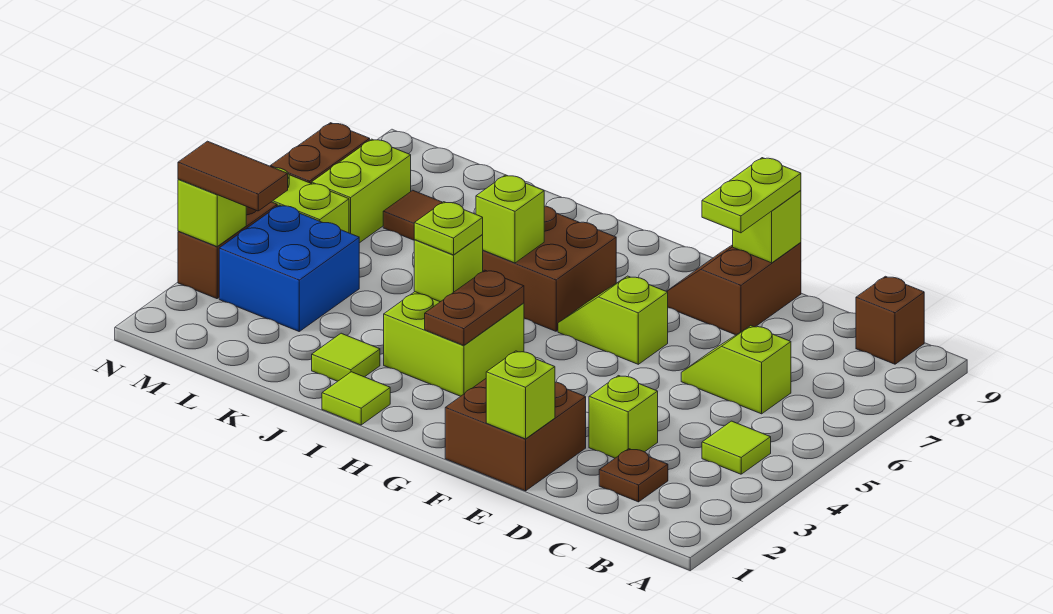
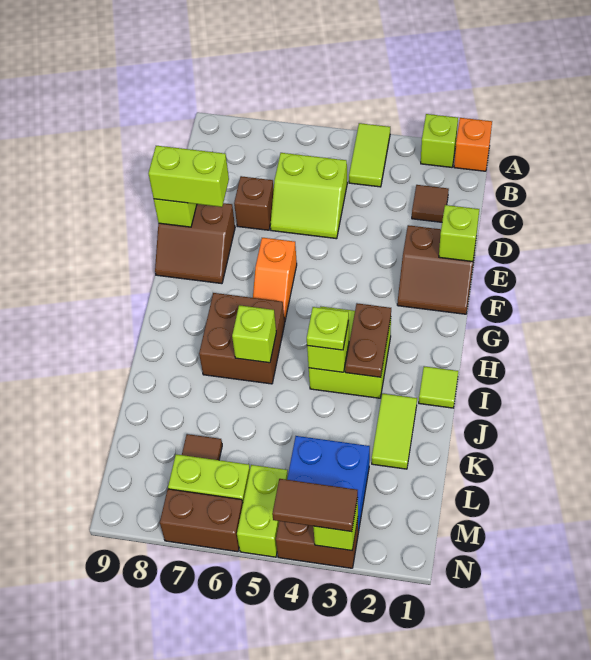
none -> orange 1x1 brick [454,118,492,171]
lime 1x1 tile [702,421,771,474] -> lime 1x2 tile [349,123,390,187]
brown 1x1 brick [856,276,924,364] -> brown 1x1 brick moved to [234,176,274,230]
brown 1x1 plate [599,449,668,502] -> brown 1x1 tile [412,185,449,222]
lime 1x2 slope [681,326,791,414] -> lime 2x2 slope [270,153,347,239]
lime 1x1 brick [589,376,658,458] -> lime 1x1 brick moved to [421,114,458,167]
brown 2x2 brick [445,379,586,491] -> brown 2x2 slope [397,225,476,314]
lime 1x2 plate [702,158,801,233] -> lime 1x2 brick [148,146,229,207]
lime 1x2 slope [558,276,668,364] -> orange 1x2 slope [253,238,297,321]
brown 1x2 plate [425,270,524,345] -> brown 1x2 plate turned to [345,303,391,377]
lime 1x1 tile [312,333,380,381] -> lime 1x2 tile [372,394,417,469]
brown 1x2 tile [178,141,288,211] -> brown 1x2 tile turned to [272,479,358,532]

